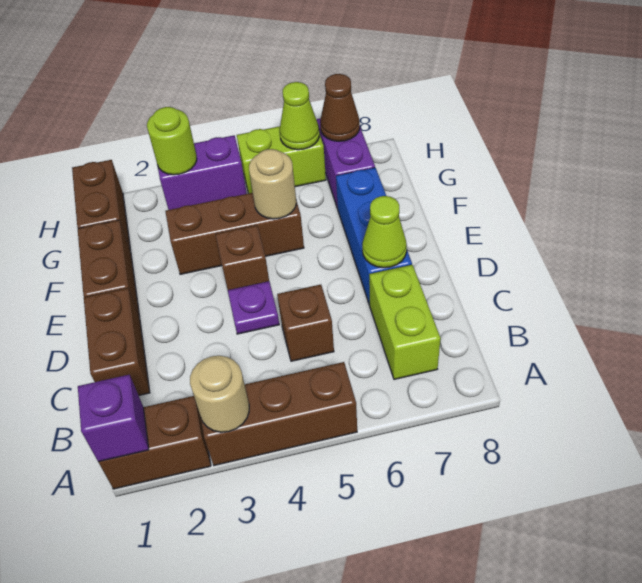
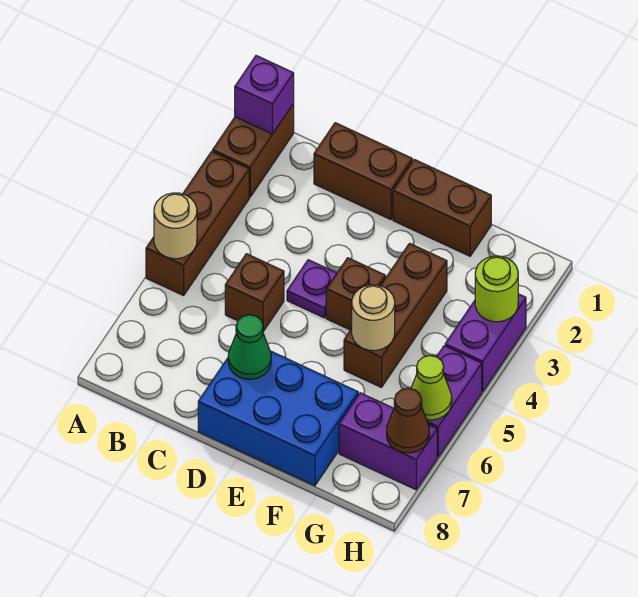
tan 1x1 round brick [190,356,249,432] -> tan 1x1 round brick moved to [154,193,197,259]
lime 1x2 brick [369,265,441,379] -> none
blue 1x3 brick [336,168,412,305] -> blue 2x3 brick [198,351,358,486]
lime 1x1 cone [362,196,407,268] -> green 1x1 cone [228,315,271,379]
brown 1x2 brick [72,160,131,250] -> none
lime 1x2 brick [237,126,326,193] -> purple 1x2 brick [427,346,482,457]

